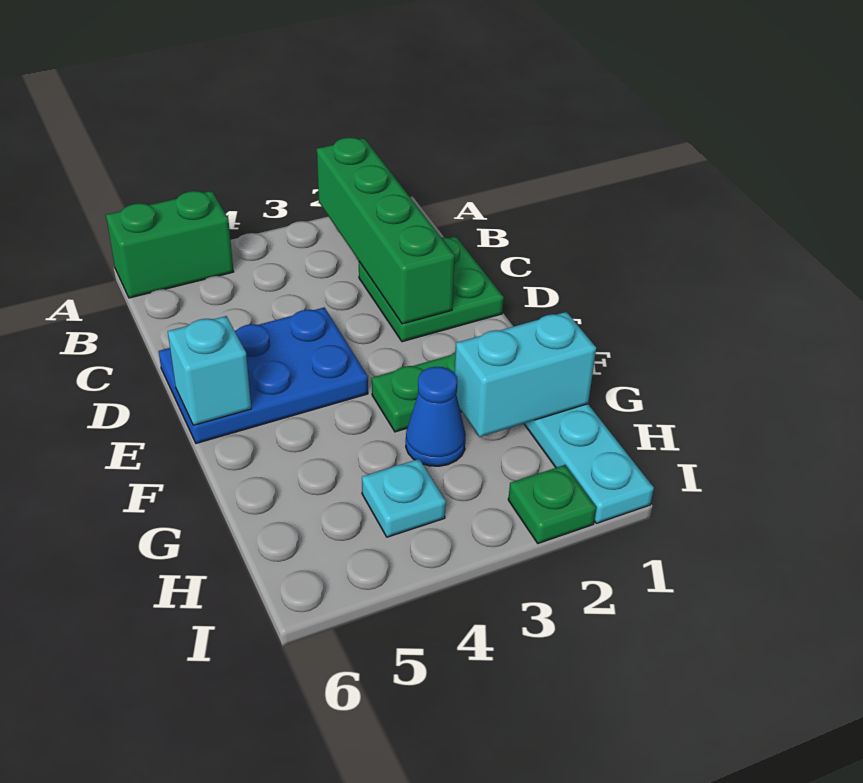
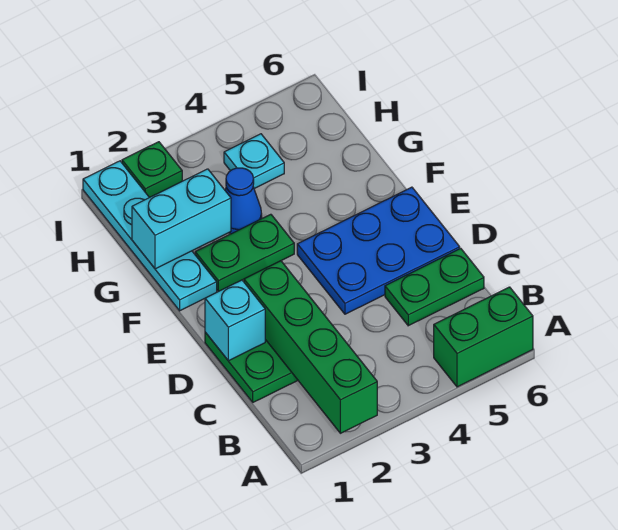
none -> green 1x2 plate [385,248,484,326]
cyan 1x1 brick [168,316,251,425] -> cyan 1x1 brick moved to [205,280,265,361]

